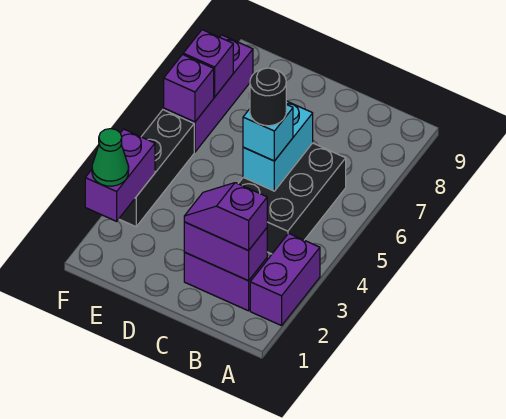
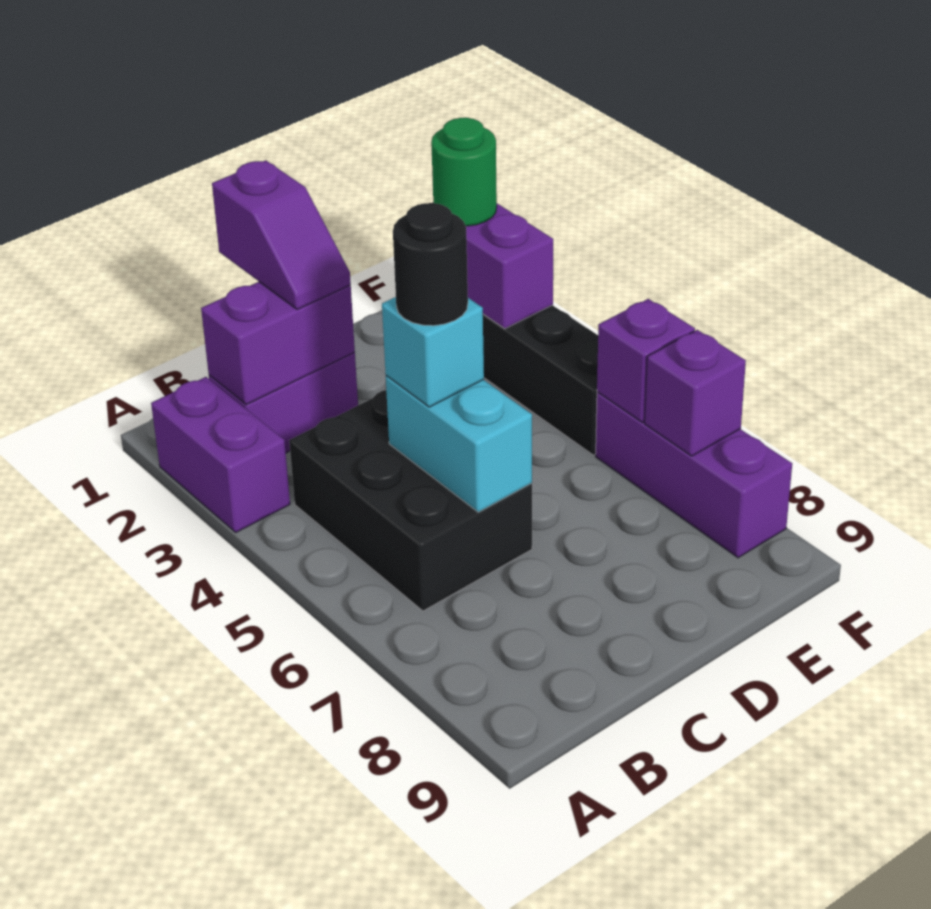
purple 1x2 slope [184,183,267,250] -> purple 1x2 slope turned to [212,160,351,310]
green 1x1 cone [92,129,129,186] -> green 1x1 round brick [431,118,497,226]

